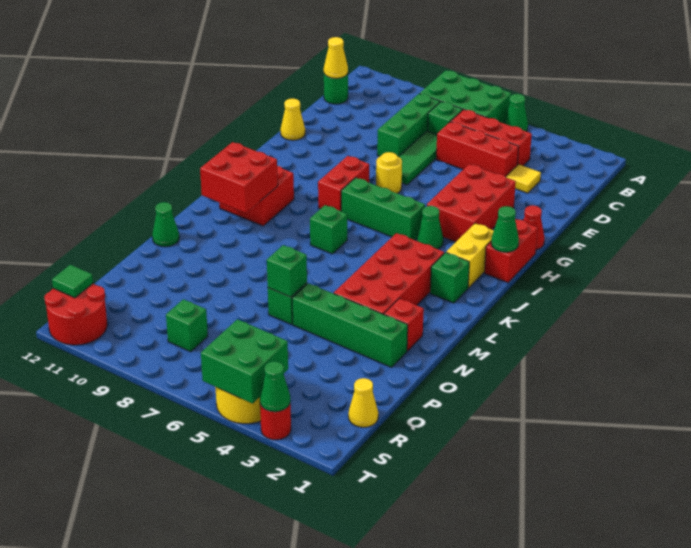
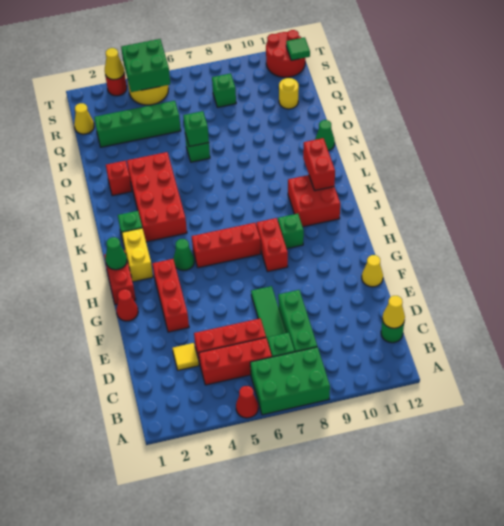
green 1x1 cone [504,94,528,132] -> red 1x1 cone [236,386,258,418]
red 2x3 brick [427,164,516,242] -> red 1x3 brick [153,259,189,332]
yellow 1x1 round brick [376,152,402,193] -> yellow 1x1 round brick moved to [279,78,299,109]
green 1x3 brick [341,178,425,240] -> red 1x3 brick [192,223,261,268]
green 1x1 brick [310,205,347,254] -> green 1x1 brick moved to [278,214,304,249]
red 2x2 brick [200,142,278,213] -> red 1x2 brick [303,138,335,191]
green 1x4 brick [292,283,408,367] -> green 1x4 brick moved to [94,101,181,147]
green 1x1 cone [260,361,290,412] -> yellow 1x1 cone [105,48,124,80]

